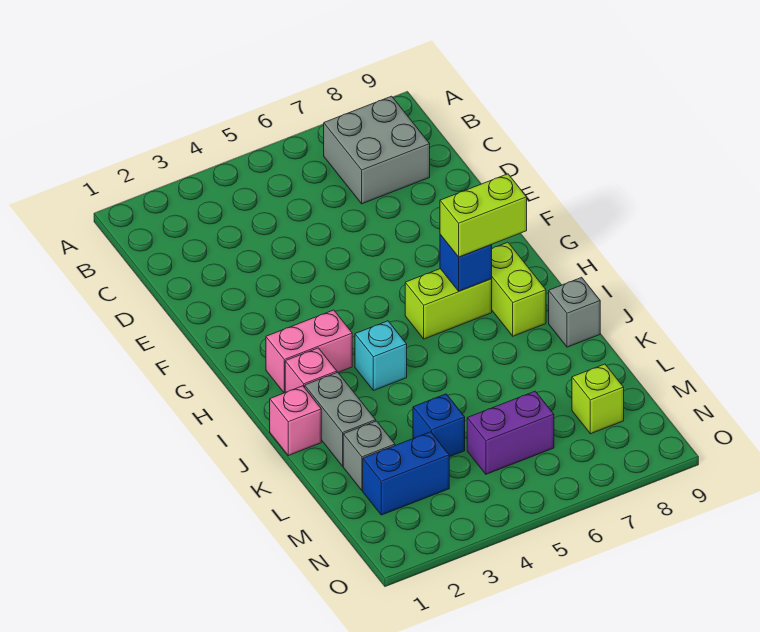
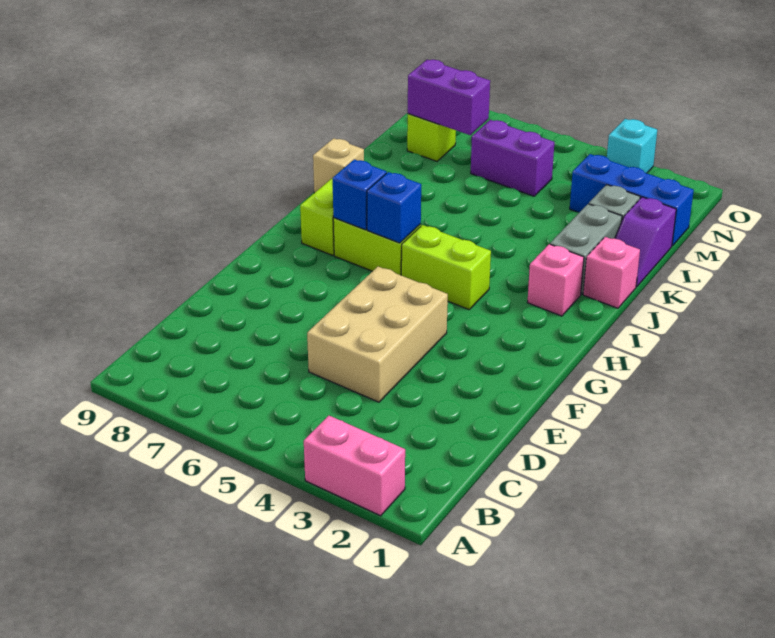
grey 2x2 brick [324,96,430,204] -> none
none -> tan 2x3 brick [307,267,448,402]
pink 1x2 brick [266,310,352,393] -> pink 1x2 brick moved to [304,416,405,516]
lime 1x2 brick [440,174,527,257] -> lime 1x2 brick moved to [401,225,491,309]
cyan 1x1 brick [355,321,407,391] -> cyan 1x1 brick moved to [607,119,657,173]
grey 1x1 brick [549,277,600,347] -> tan 1x1 brick [313,138,364,193]
none -> purple 1x2 slope [615,197,676,287]
blue 1x1 brick [413,394,465,457] -> blue 1x1 brick moved to [367,172,421,243]
blue 1x2 brick [363,432,449,515] -> blue 1x3 brick [570,154,694,246]
none -> purple 1x2 brick [408,60,490,135]

